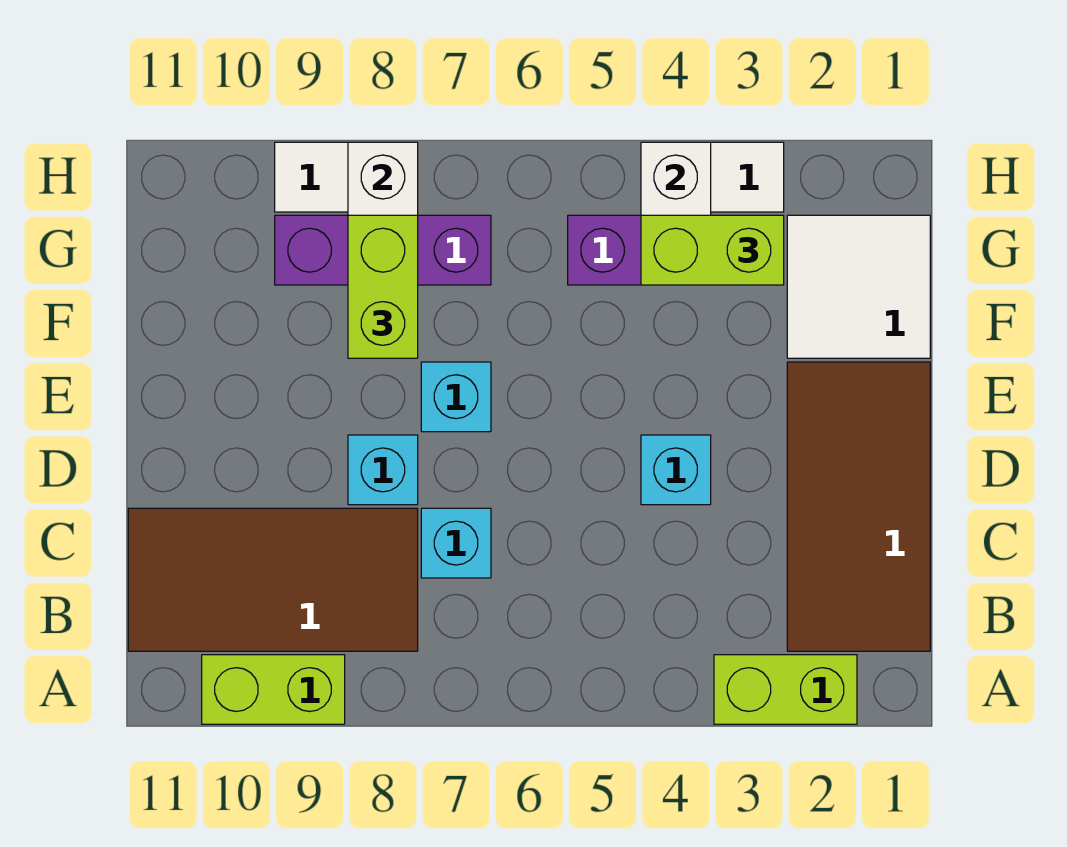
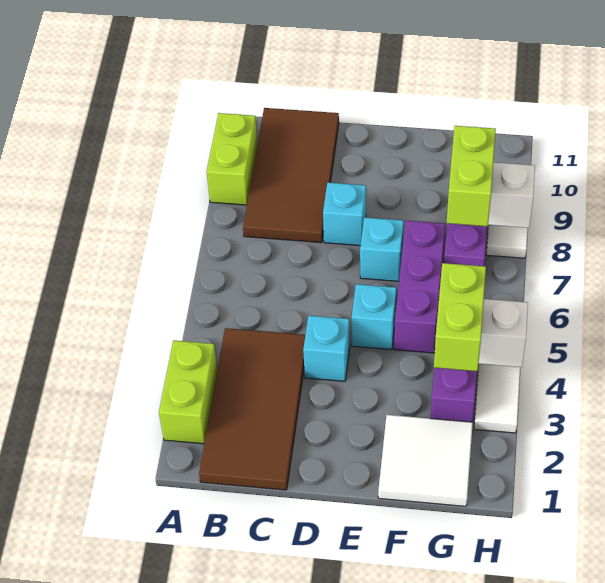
brown 2x4 tile [787,362,930,651] -> brown 2x4 tile turned to [199,328,305,490]
cyan 1x1 brick [421,508,491,578] -> cyan 1x1 brick moved to [352,284,396,350]
none -> purple 1x3 brick [394,221,445,353]
lime 1x2 brick [348,215,418,358] -> lime 1x2 brick turned to [447,126,496,226]

